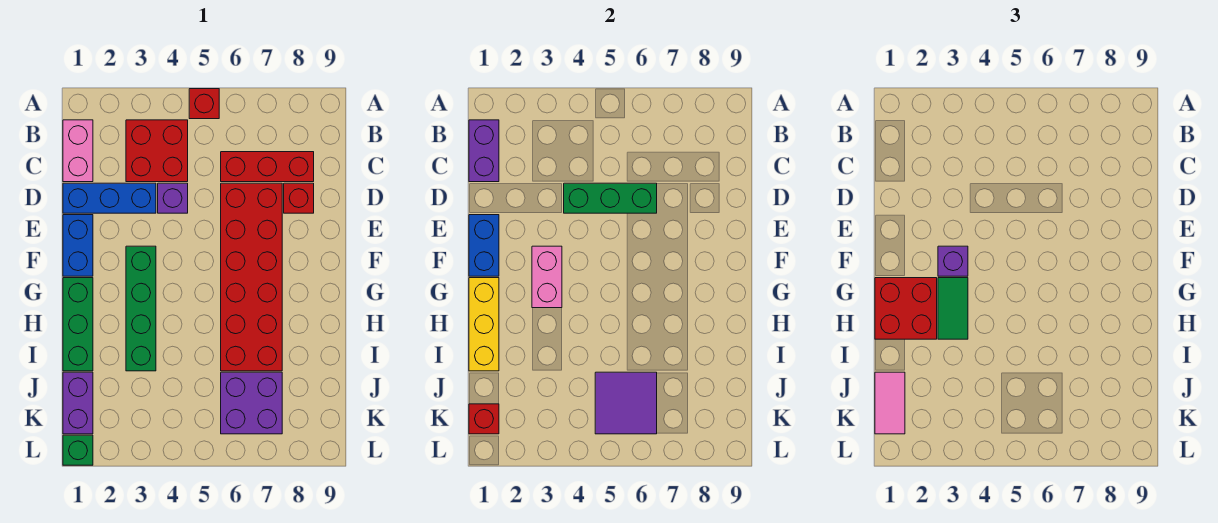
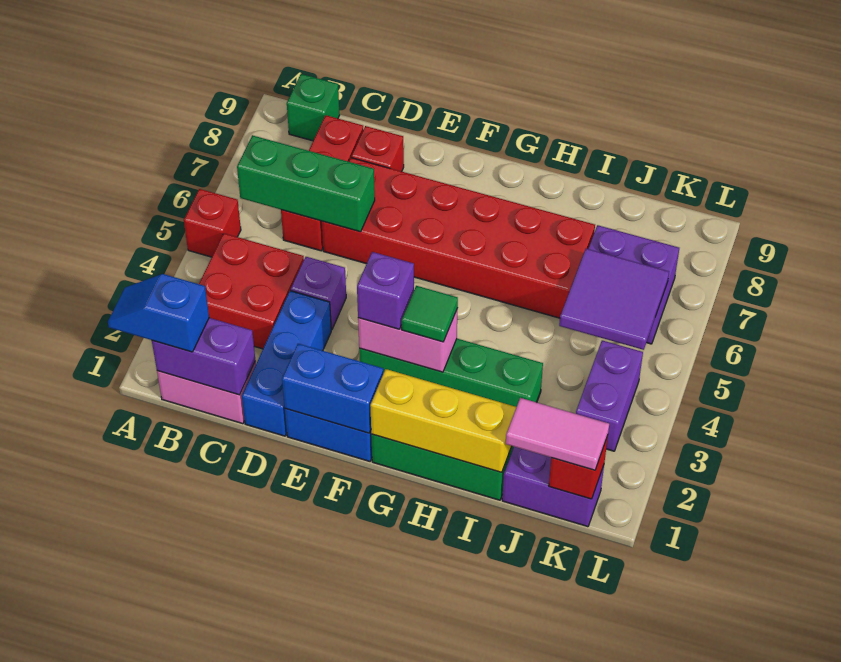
none -> blue 1x2 slope [108,274,209,352]
green 1x3 brick [564,183,657,213] -> green 1x3 brick turned to [237,135,375,232]
red 2x2 brick [875,278,937,339] -> none
green 1x2 tile [938,278,968,339] -> green 1x1 tile [402,286,458,342]
none -> purple 1x2 brick [576,340,643,451]
green 1x1 brick [63,435,93,465] -> green 1x1 brick moved to [287,74,340,141]

